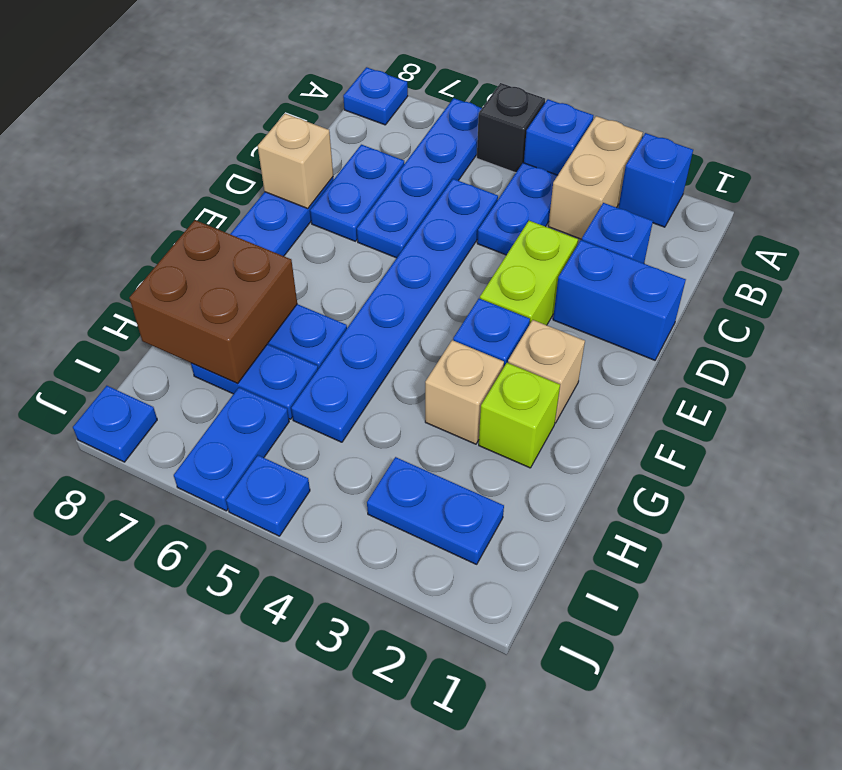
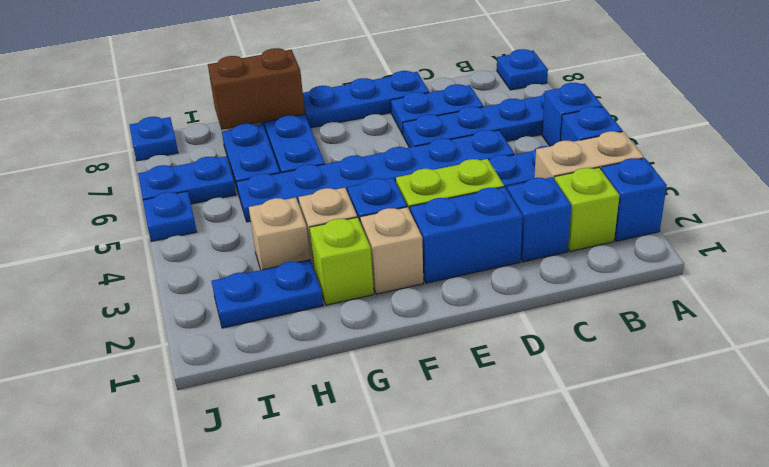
black 1x1 brick [477,83,545,173] -> blue 1x1 brick [542,83,603,146]
none -> lime 1x1 brick [555,168,619,251]
blue 1x2 brick [553,240,686,360] -> blue 1x2 brick turned to [410,187,523,283]
tan 1x1 brick [258,114,333,208] -> tan 1x1 brick moved to [249,197,310,270]
brown 2x2 brick [129,220,297,384] -> brown 1x2 brick [208,48,305,130]
blue 1x2 plate [367,457,504,564] -> blue 1x2 plate turned to [212,260,323,328]

